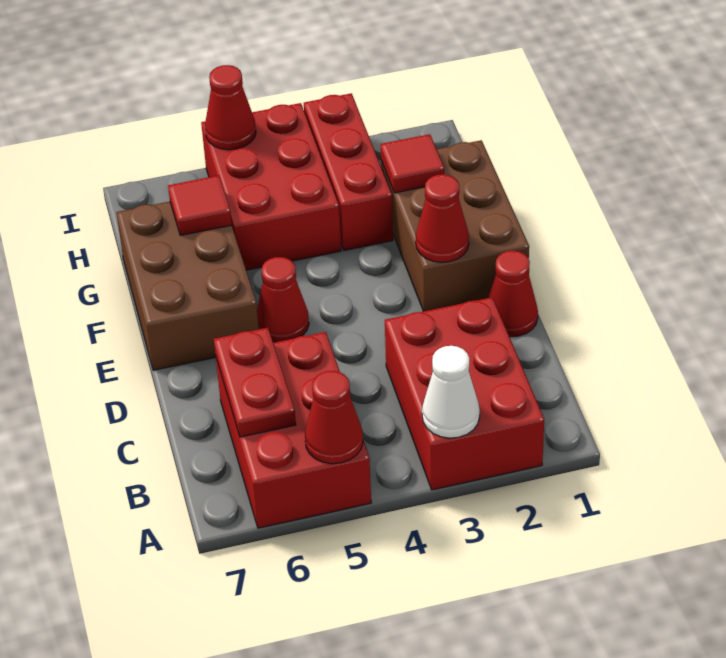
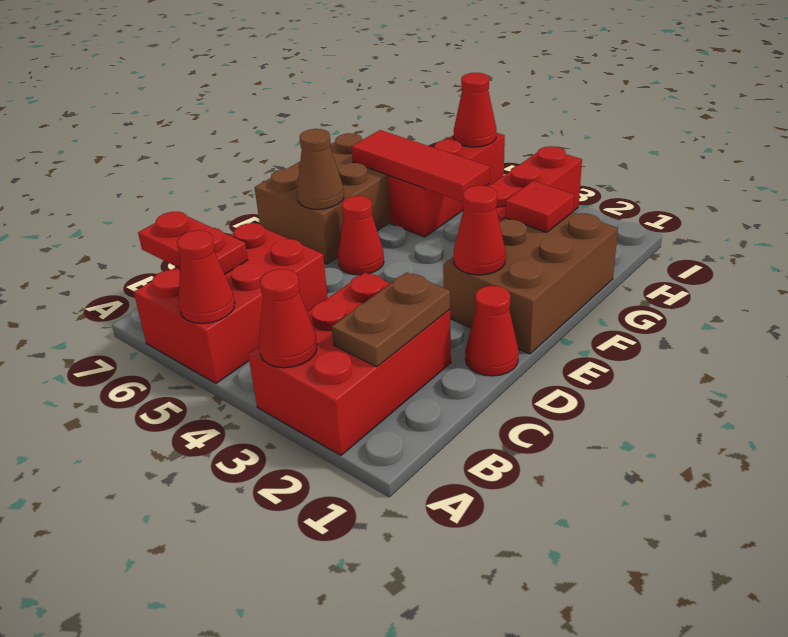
white 1x1 cone [422,346,480,438] -> red 1x1 cone [259,269,317,368]
none -> brown 1x2 plate [331,272,450,367]
red 1x2 plate [214,328,296,437] -> red 1x2 plate turned to [138,212,248,274]
none -> brown 1x1 cone [297,129,344,209]
red 2x3 brick [201,103,341,270] -> red 1x3 brick [388,133,505,237]
red 1x1 tile [168,175,232,235] -> red 1x3 tile [352,130,490,202]

